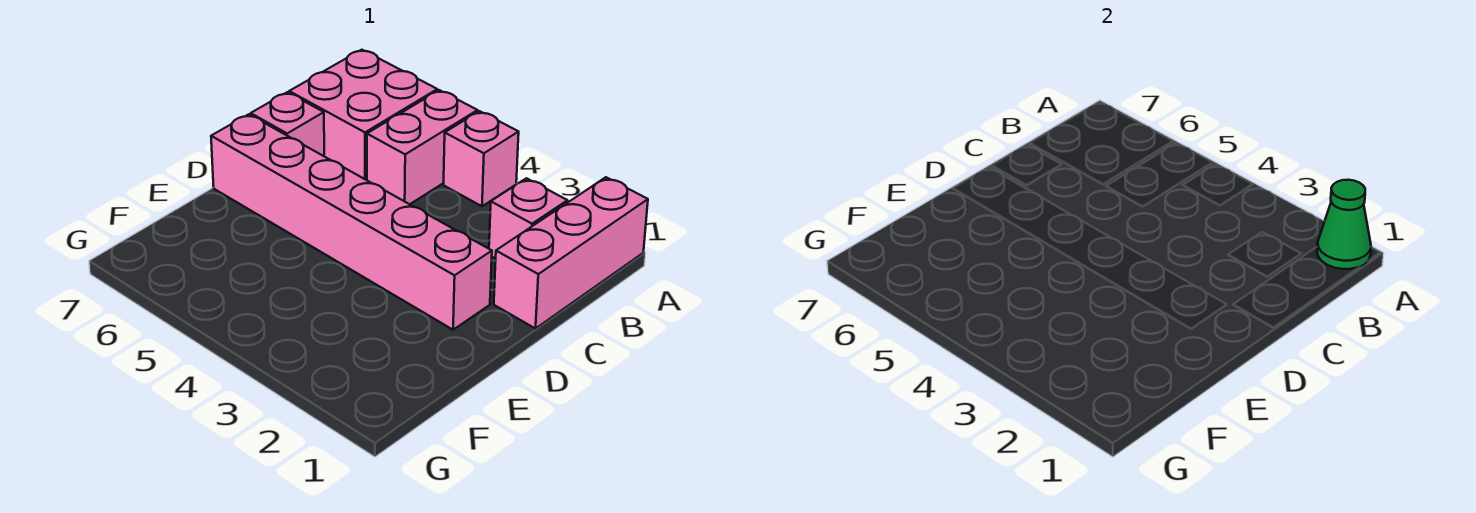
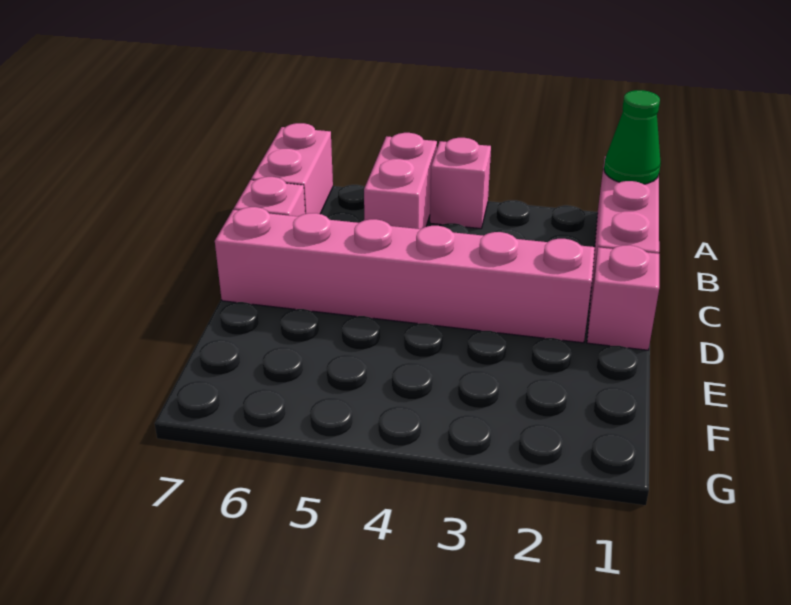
pink 2x2 brick [289,50,437,180] -> pink 1x2 brick [251,123,333,214]
pink 1x1 brick [489,178,567,259] -> pink 1x1 brick moved to [587,245,659,350]

